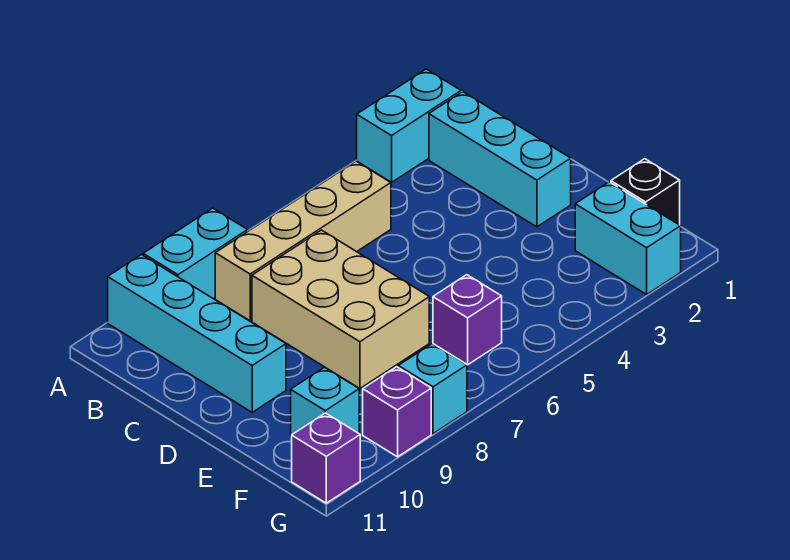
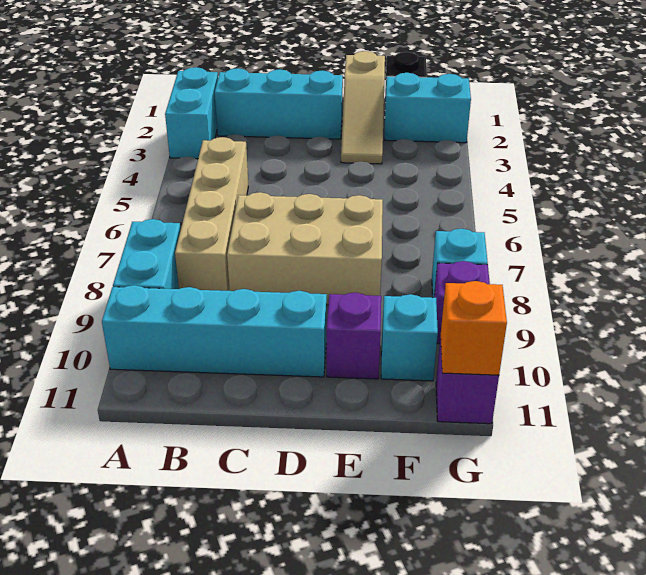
none -> tan 1x3 slope [341,51,385,164]
purple 1x1 brick [433,275,502,365] -> purple 1x1 brick moved to [327,293,381,379]
none -> orange 1x1 brick [441,281,507,375]

